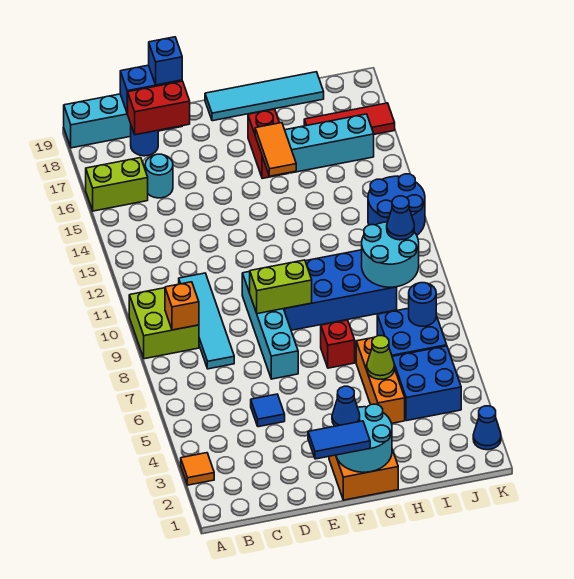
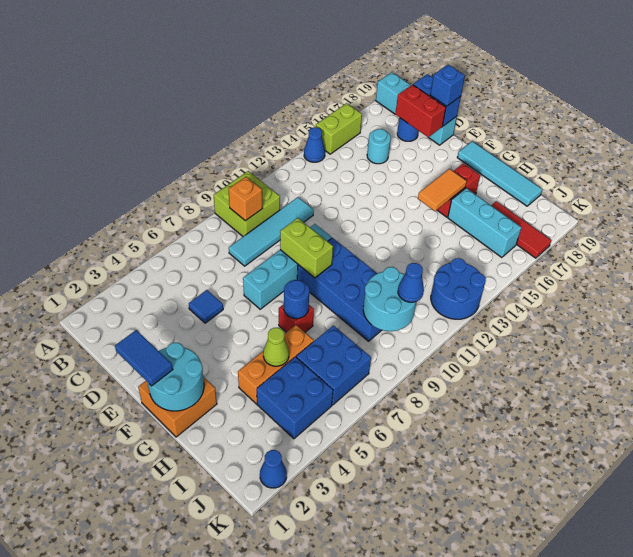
orange 1x1 tile [181,453,214,485] -> none
lime 1x2 brick [86,158,148,211] -> lime 1x2 brick turned to [316,103,362,154]
blue 1x1 cone [332,386,360,426] -> blue 1x1 cone moved to [304,127,325,162]
blue 1x1 round brick [409,283,436,326] -> blue 1x1 round brick moved to [284,280,309,319]

